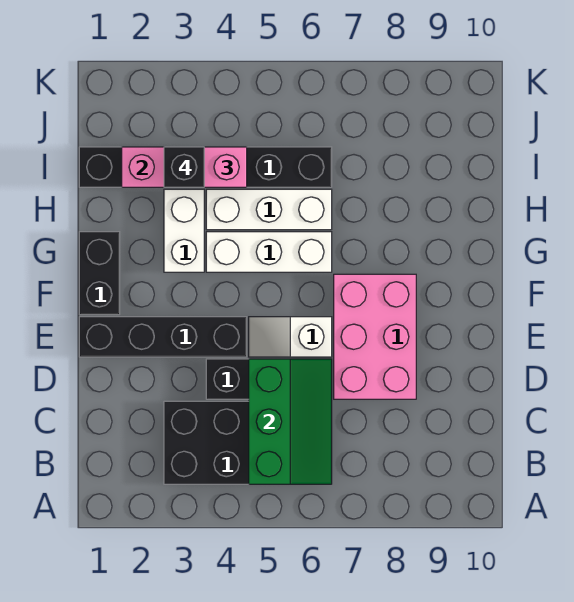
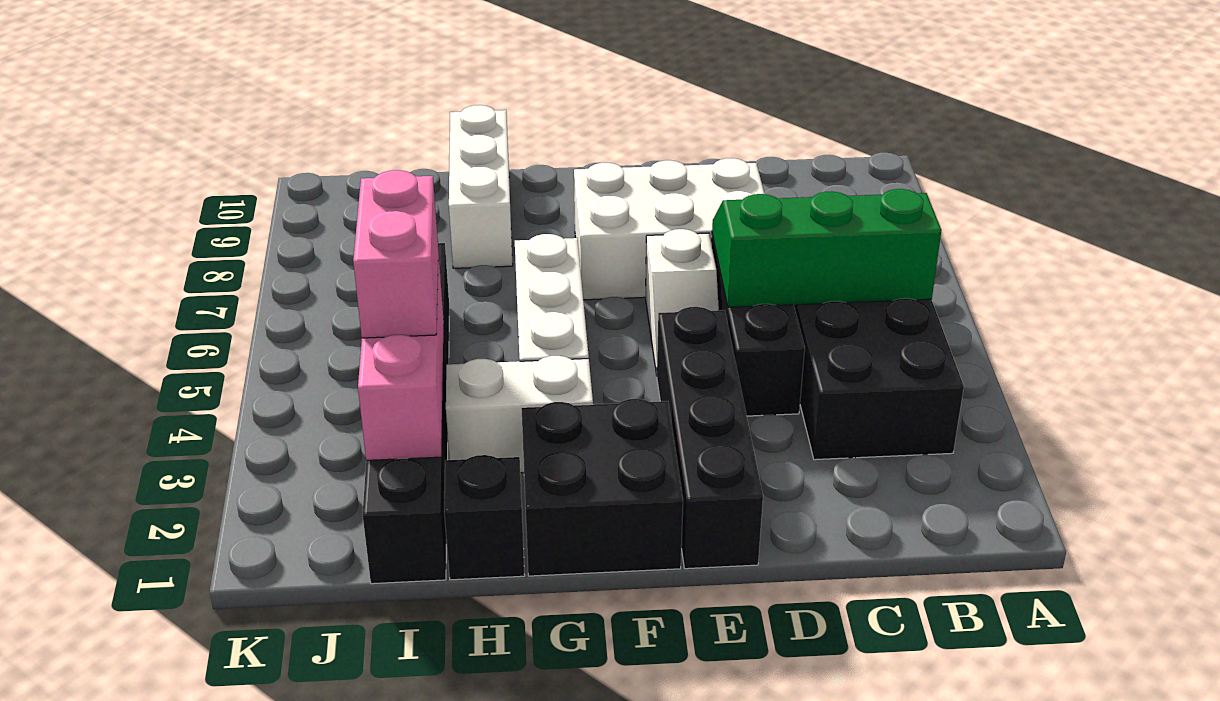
pink 2x3 brick [334,274,416,399] -> white 2x3 brick [574,158,764,300]
black 1x2 brick [79,232,120,315] -> black 2x2 brick [521,399,683,576]
white 1x3 brick [206,189,332,230] -> white 1x3 brick moved to [449,105,513,268]
black 1x1 brick [164,147,204,187] -> black 1x1 brick moved to [444,455,525,580]

